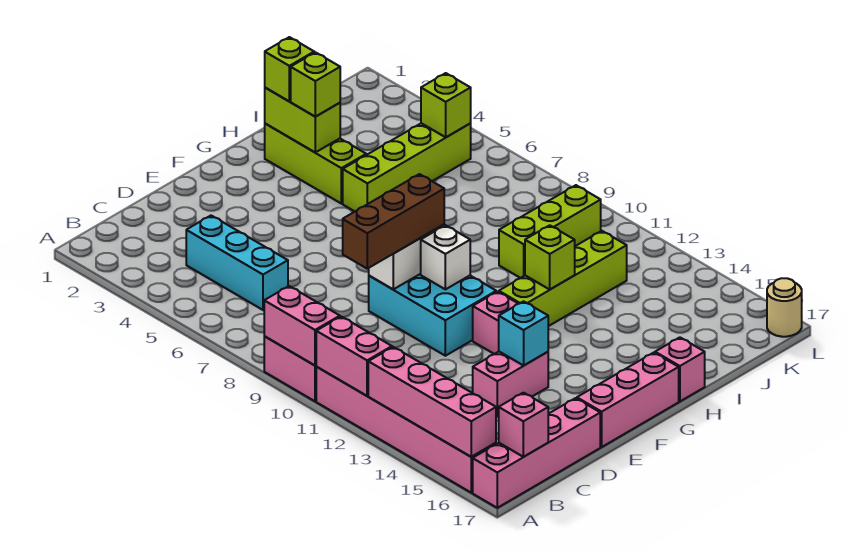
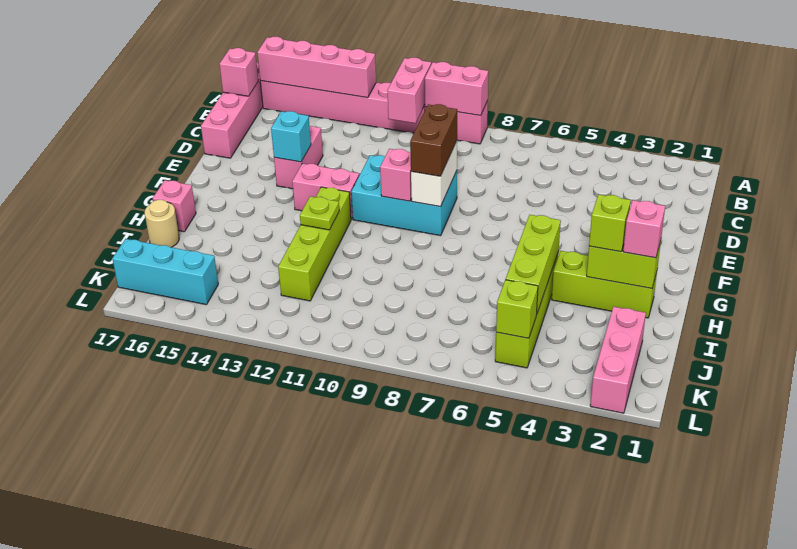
pink 1x2 brick [316,317,392,396] -> pink 1x2 brick turned to [387,58,431,123]
cyan 1x3 brick [186,216,288,310] -> cyan 1x3 brick moved to [112,239,218,305]
brown 1x3 brick [343,174,444,269] -> brown 1x2 brick [410,104,457,176]
pink 1x3 brick [577,353,679,447] -> pink 1x3 brick moved to [590,307,646,413]
white 1x1 brick [421,225,470,289] -> pink 1x1 brick [380,149,412,201]
lime 1x1 brick [265,37,314,101] -> pink 1x1 brick [623,200,665,258]
lime 1x1 brick [525,225,575,289] -> lime 1x1 plate [300,196,339,230]
lime 1x3 brick [499,185,601,278] -> lime 1x3 brick moved to [506,215,561,315]
tan 1x1 round brick [767,278,802,337] -> tan 1x1 round brick moved to [145,200,179,247]

